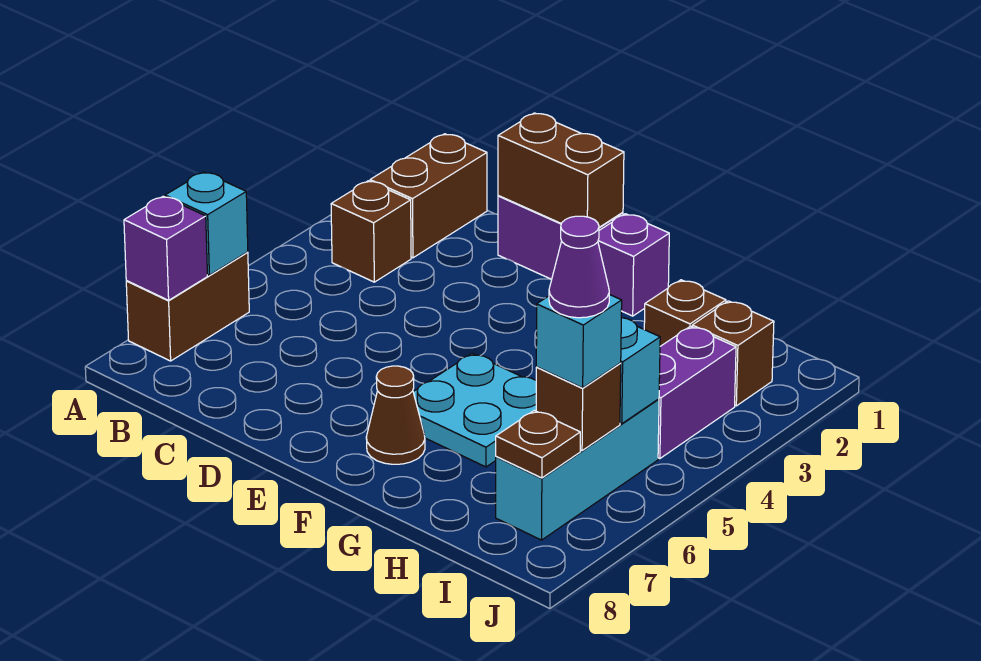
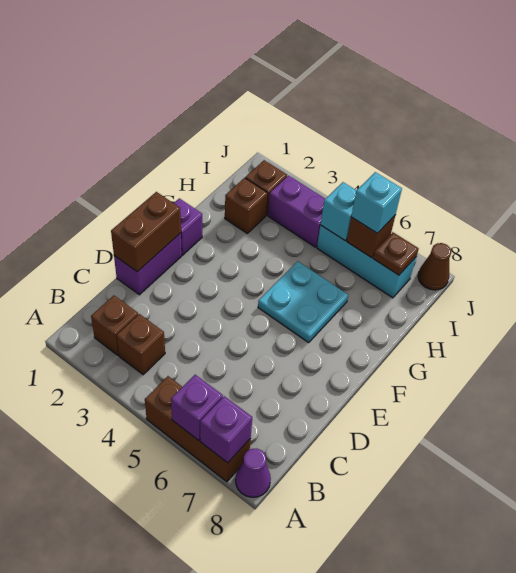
brown 1x2 brick [126,252,249,361] -> brown 1x3 brick [145,376,251,482]
cyan 1x1 brick [165,172,248,275] -> purple 1x1 brick [171,375,223,440]
brown 1x2 brick [370,134,487,258] -> brown 1x1 brick [91,296,138,355]
brown 1x1 cone [366,366,425,464] -> brown 1x1 cone moved to [418,243,451,290]
purple 1x1 cone [549,216,609,318] -> purple 1x1 cone moved to [236,449,271,497]

